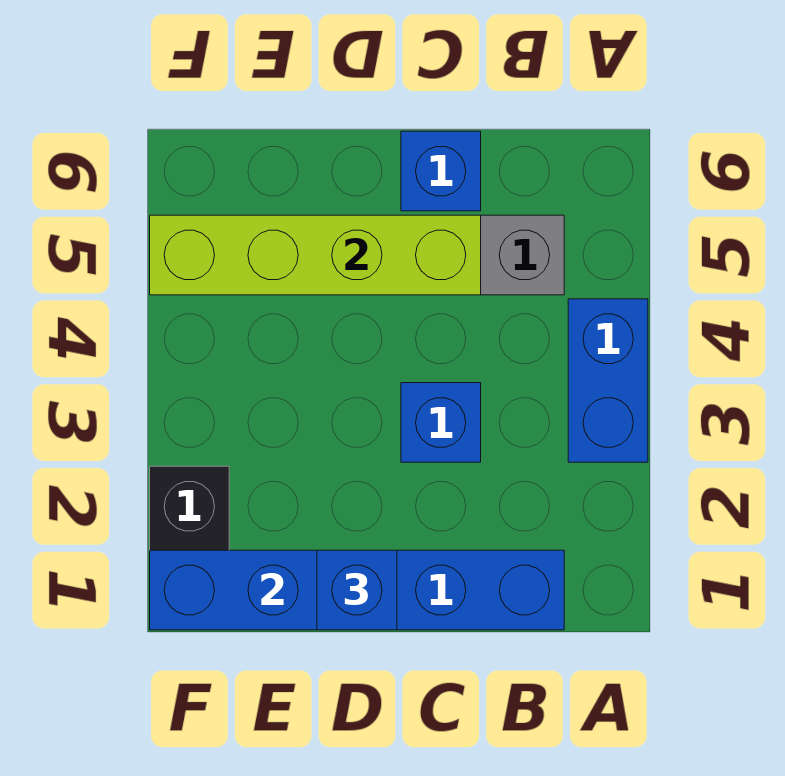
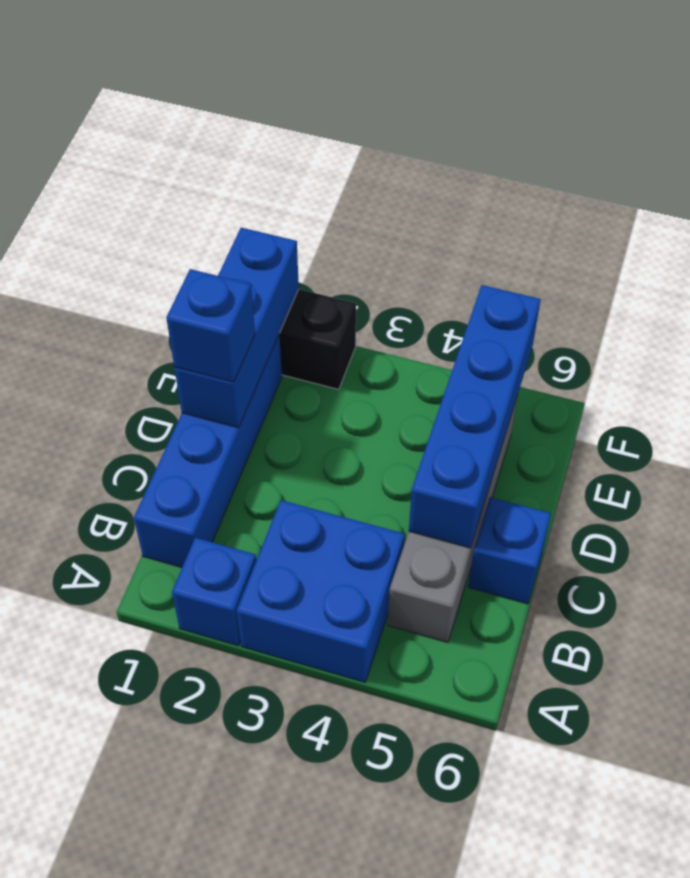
blue 1x2 brick [568,299,648,462] -> blue 2x2 brick [237,500,405,682]
blue 1x1 brick [401,383,481,462] -> blue 1x1 brick moved to [172,538,256,646]
lime 1x4 brick [150,215,481,295] -> blue 1x4 brick [409,285,541,548]

